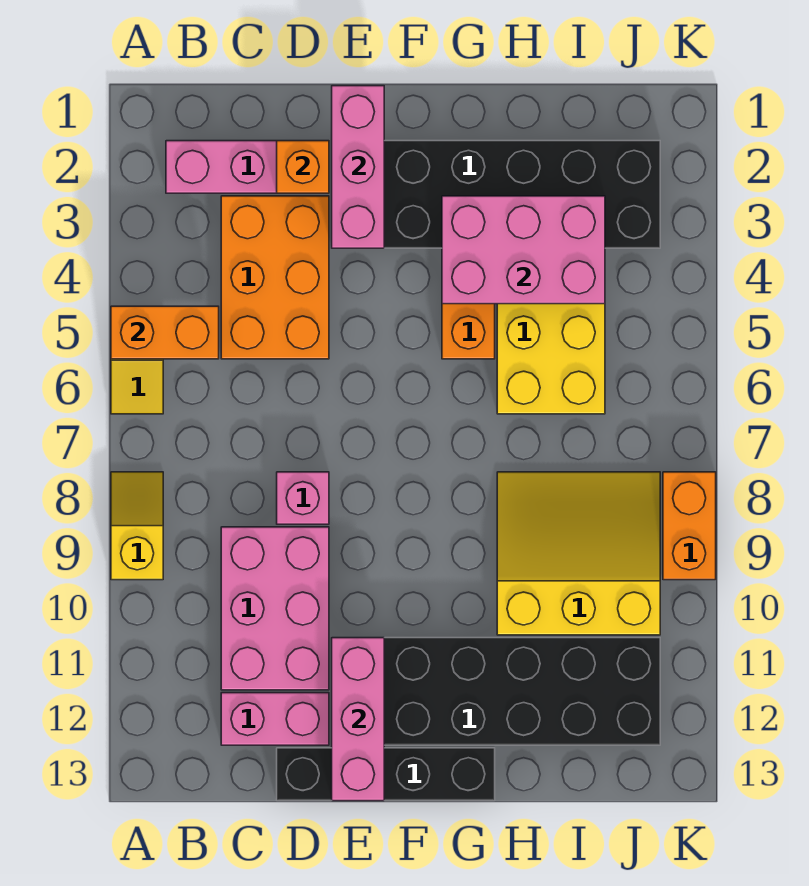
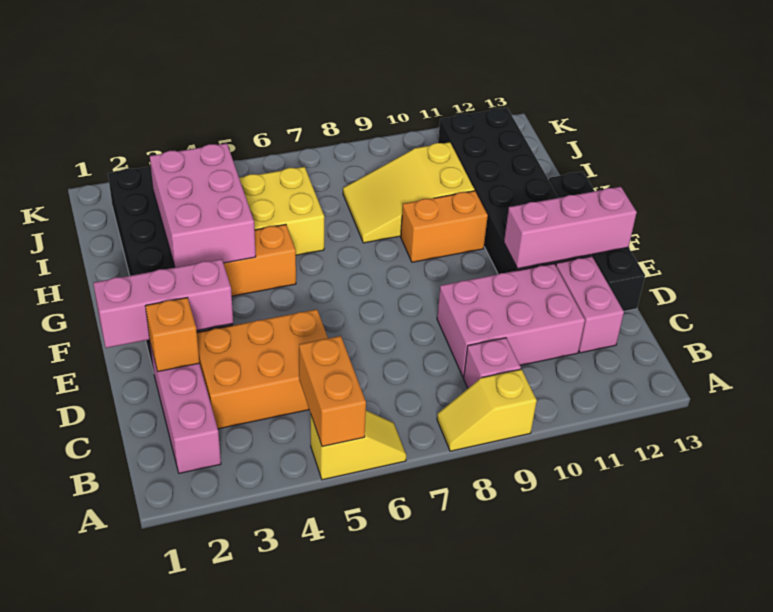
pink 1x1 brick [277,472,329,524] -> pink 1x1 brick moved to [464,338,521,388]
yellow 3x3 slope [497,472,660,635] -> yellow 2x3 slope [343,142,474,243]
orange 1x2 brick [663,472,716,580] -> orange 1x2 brick moved to [401,191,488,262]

